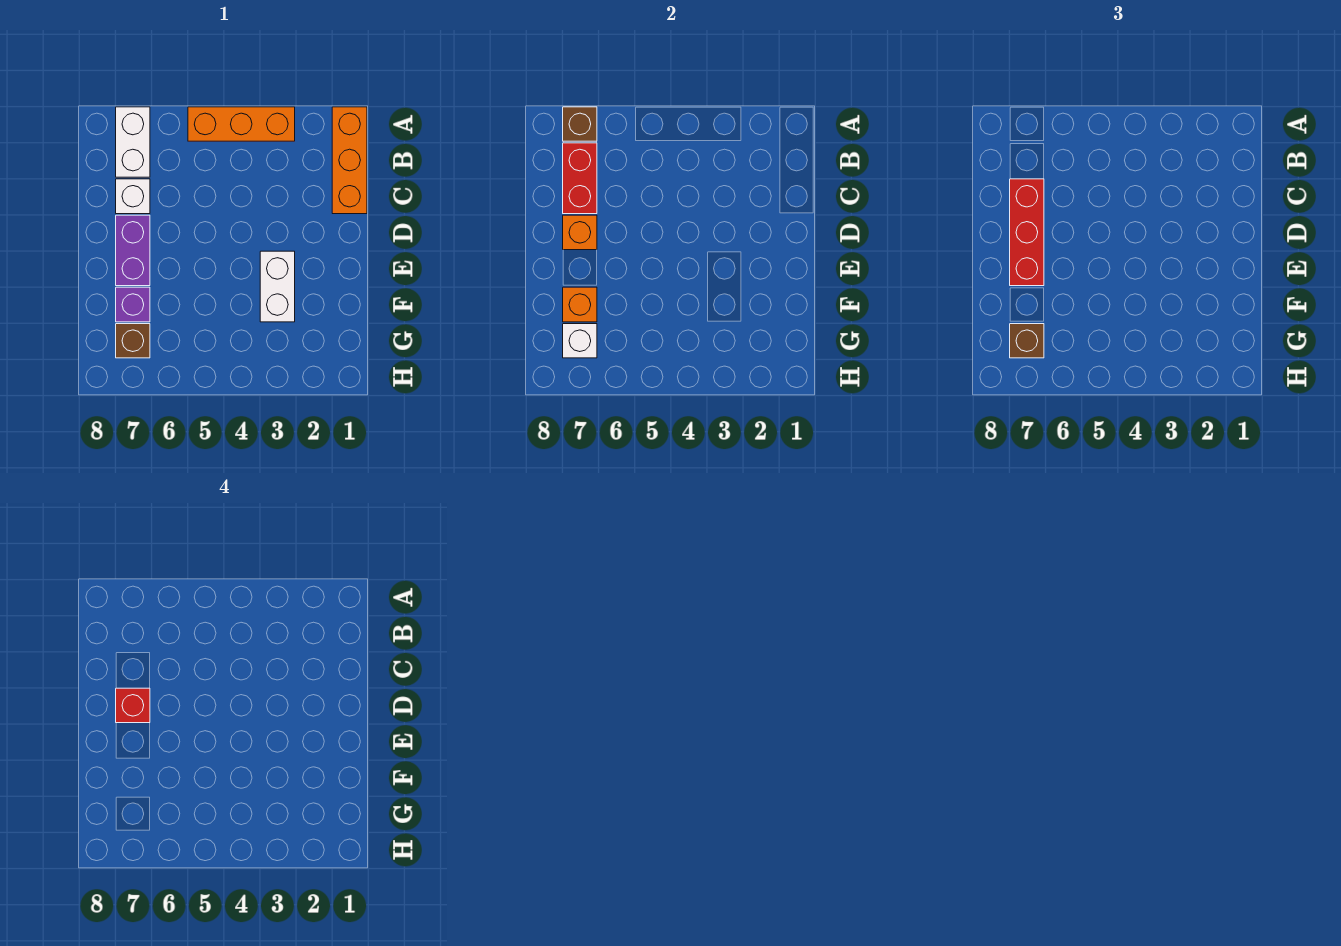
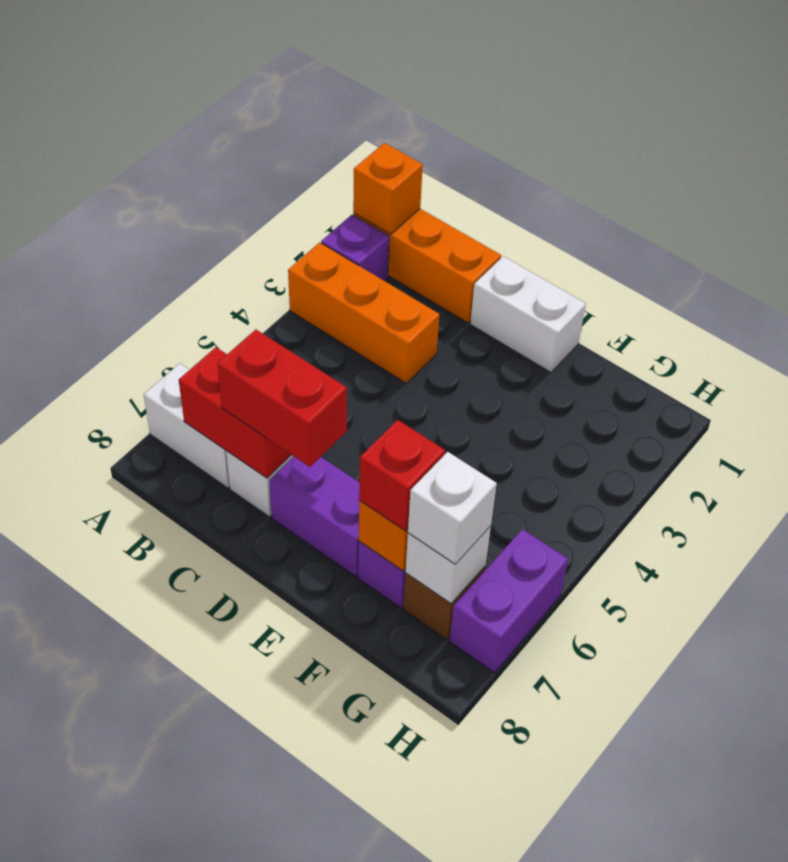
none -> purple 1x1 brick [321,215,389,281]
orange 1x3 brick [188,107,295,141] -> orange 1x3 brick turned to [288,242,439,383]
brown 1x1 brick [563,107,597,141] -> none
red 1x3 brick [1010,179,1044,286] -> red 1x2 brick [217,329,347,467]
orange 1x1 brick [563,215,597,250] -> orange 1x1 brick moved to [353,143,423,234]
red 1x1 brick [116,688,150,723] -> red 1x1 brick moved to [359,420,445,531]
white 1x2 brick [260,251,295,322] -> white 1x2 brick moved to [470,256,586,372]
brown 1x1 brick [1010,324,1044,358] -> white 1x1 brick [408,452,497,564]
none -> purple 1x2 brick [450,529,568,673]

